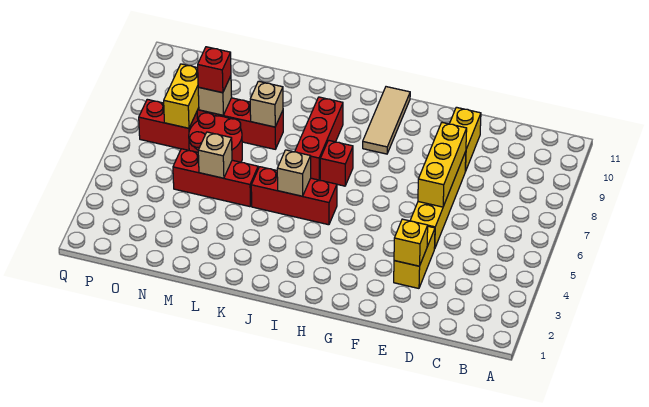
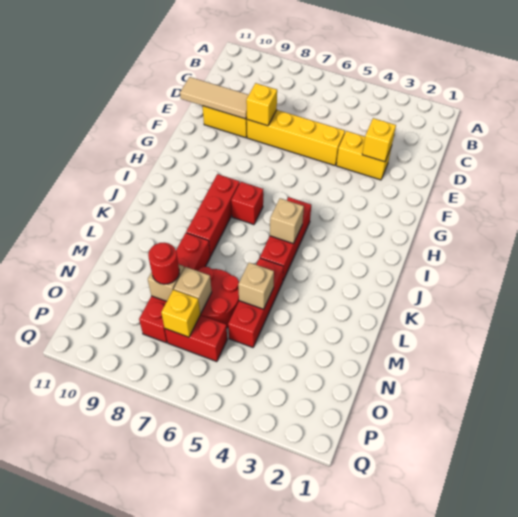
yellow 1x3 brick [418,123,467,207] -> yellow 1x1 brick [246,83,277,126]
tan 1x3 tile [363,87,410,154] -> tan 1x3 tile moved to [180,77,249,119]
red 1x3 brick [295,97,343,180] -> red 1x3 brick turned to [186,174,240,256]
tan 1x1 brick [250,81,283,127] -> tan 1x1 brick moved to [174,267,212,314]
red 1x1 brick [198,47,231,93] -> red 1x1 round brick [148,243,179,284]
red 1x2 brick [139,99,198,150] -> red 1x2 brick turned to [165,315,227,362]
yellow 1x2 brick [164,64,199,128] -> yellow 1x1 brick [161,290,200,337]

